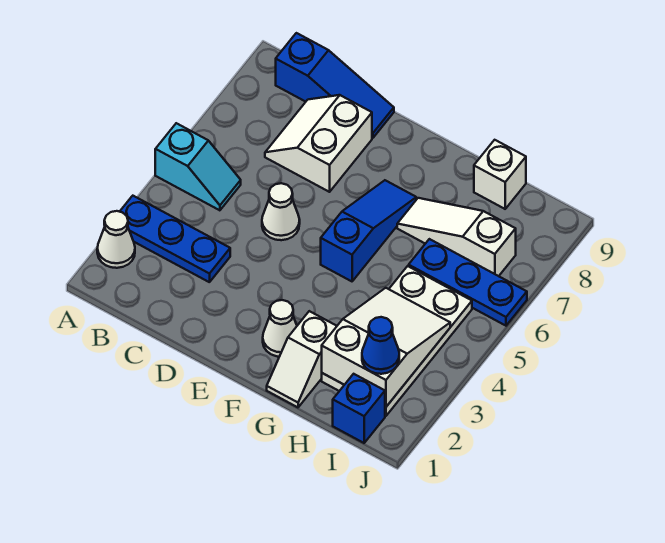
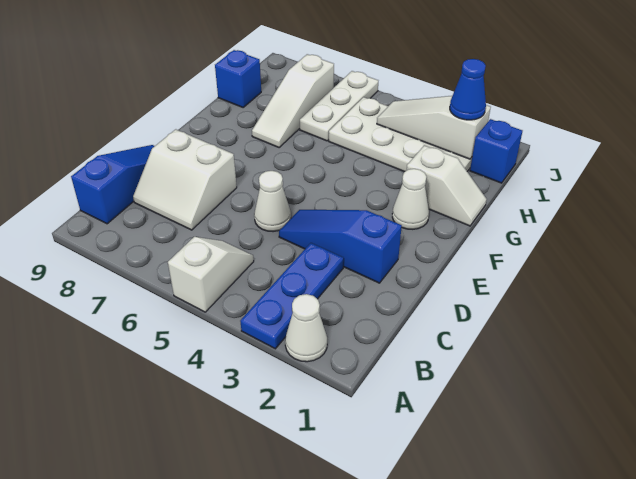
cyan 1x2 slope [155,123,241,210] -> white 1x2 slope [168,237,254,312]
blue 1x3 slope [321,180,416,281] -> blue 1x3 slope moved to [279,210,402,283]
white 2x3 slope [322,288,450,407] -> white 1x3 slope [377,96,491,159]
blue 1x3 plate [409,239,527,326] -> white 1x3 plate [300,71,378,141]
white 1x1 brick [474,140,526,209] -> blue 1x1 brick [215,50,261,107]

